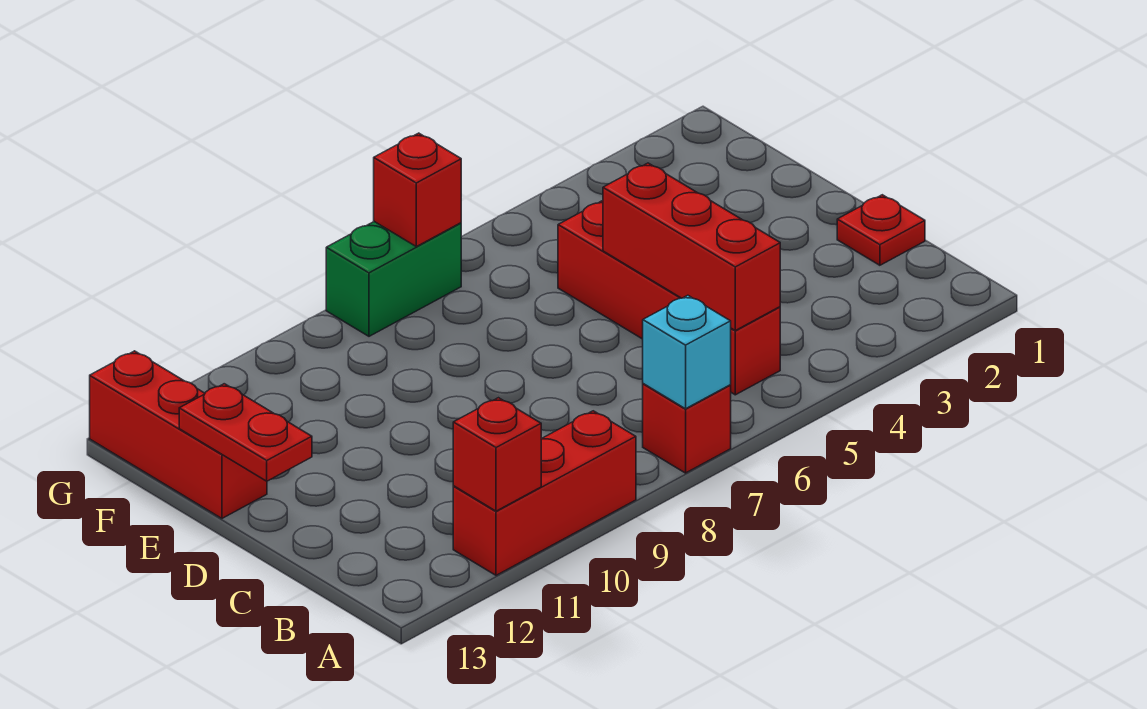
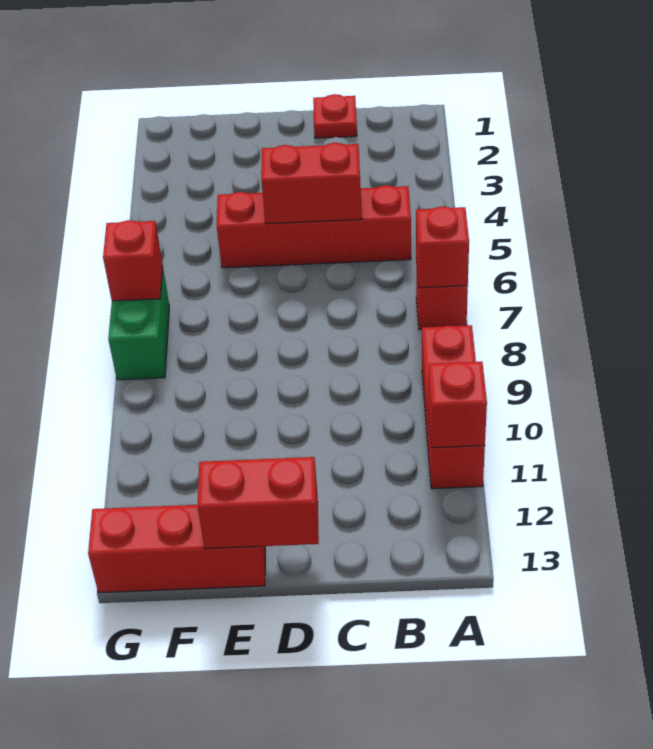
cyan 1x1 brick [643,295,731,409] -> red 1x1 brick [416,206,469,288]
red 1x3 brick [603,163,780,330] -> red 1x2 brick [261,143,362,224]
red 1x2 plate [179,384,312,481] -> red 1x2 brick [198,457,319,549]

